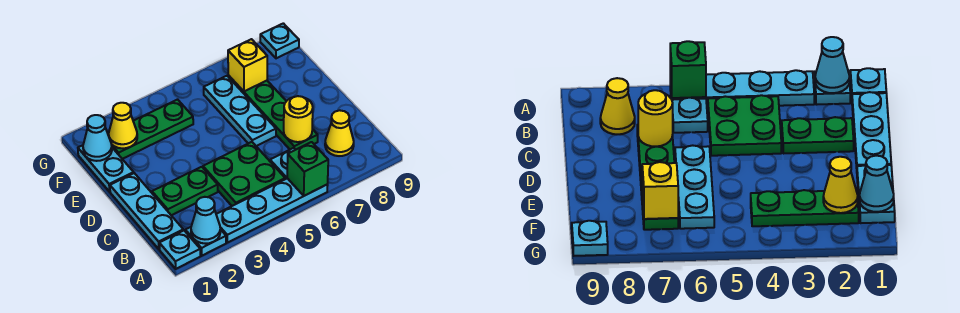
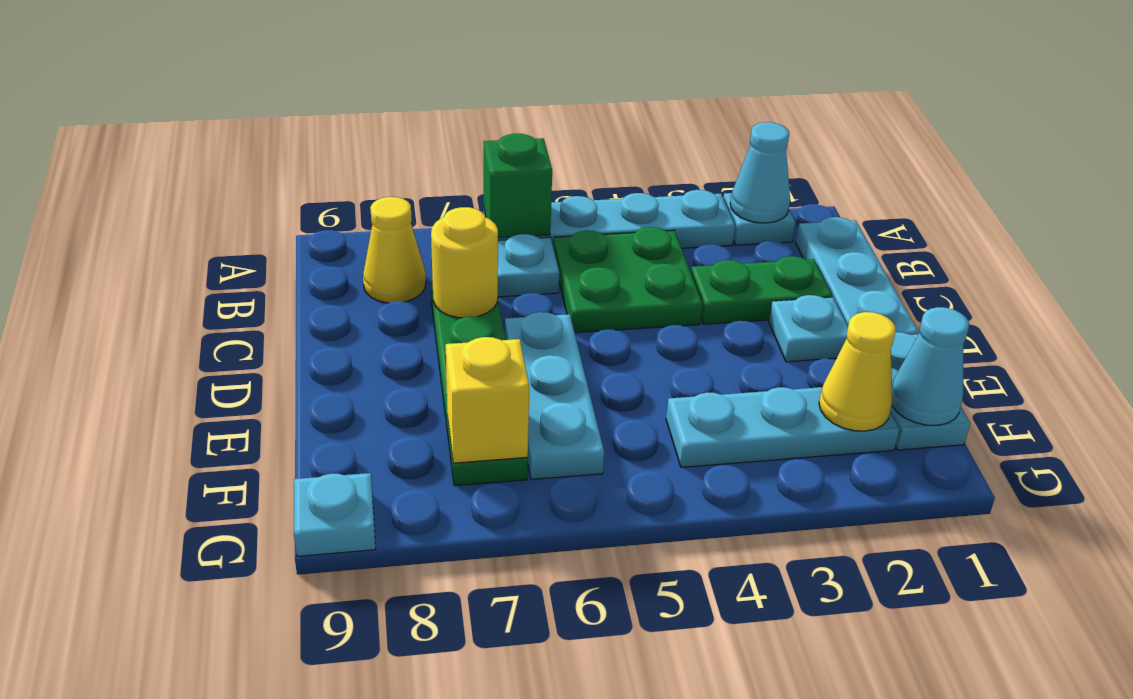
cyan 1x1 plate [159,230,200,269] -> cyan 1x1 plate moved to [769,295,848,362]
green 1x3 plate [108,100,193,159] -> cyan 1x3 plate [666,387,899,467]

